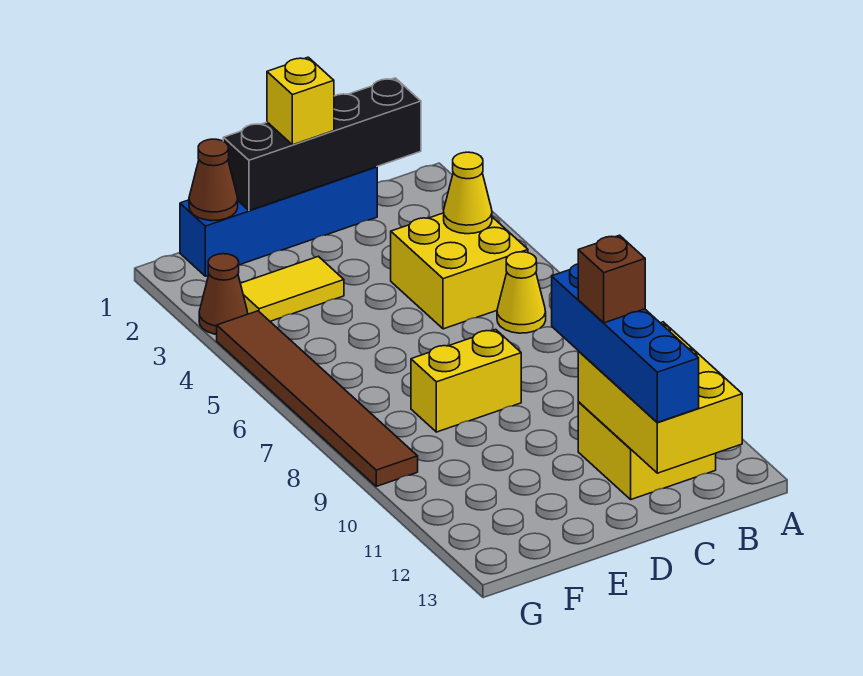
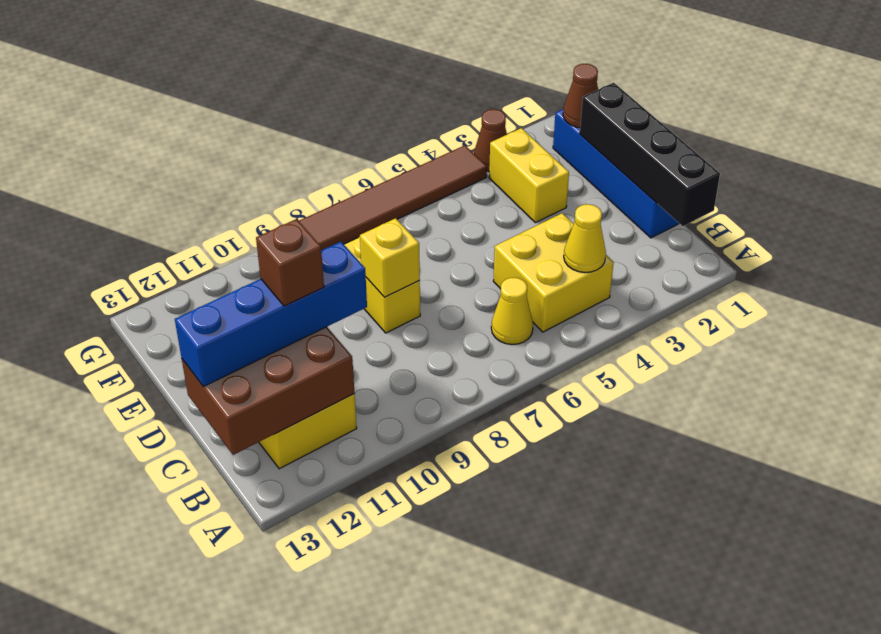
yellow 2x3 brick [578,322,742,473] -> brown 2x3 brick [182,327,354,455]
yellow 1x1 brick [267,57,334,145] -> yellow 1x1 brick moved to [360,218,420,297]
yellow 1x2 tile [240,256,344,321] -> yellow 1x2 brick [489,128,569,223]

